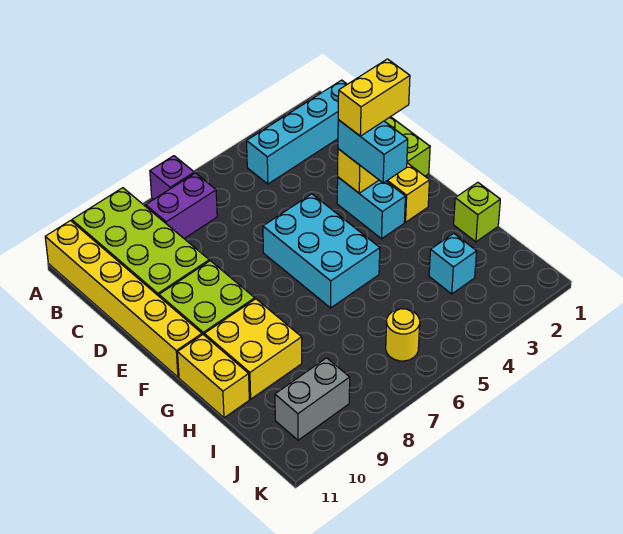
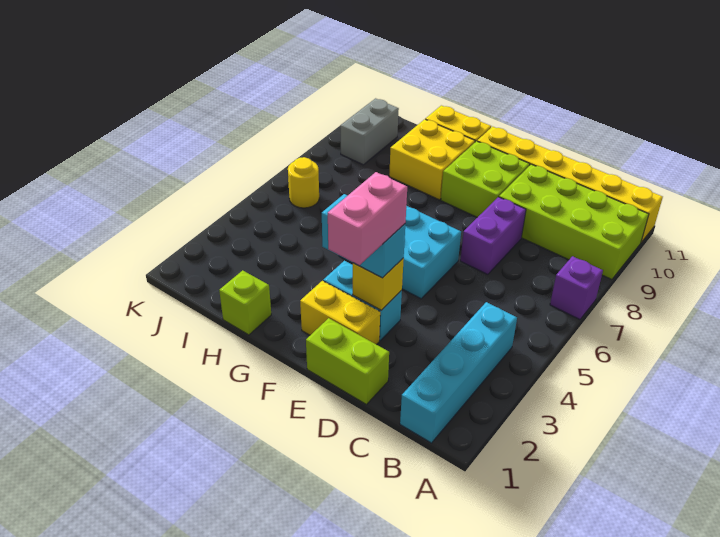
purple 1x2 brick [146,173,217,238] -> purple 1x2 brick moved to [460,197,526,274]
yellow 1x2 brick [338,59,410,136] -> pink 1x2 brick [328,172,407,265]
cyan 1x1 brick [429,233,477,294] -> none

